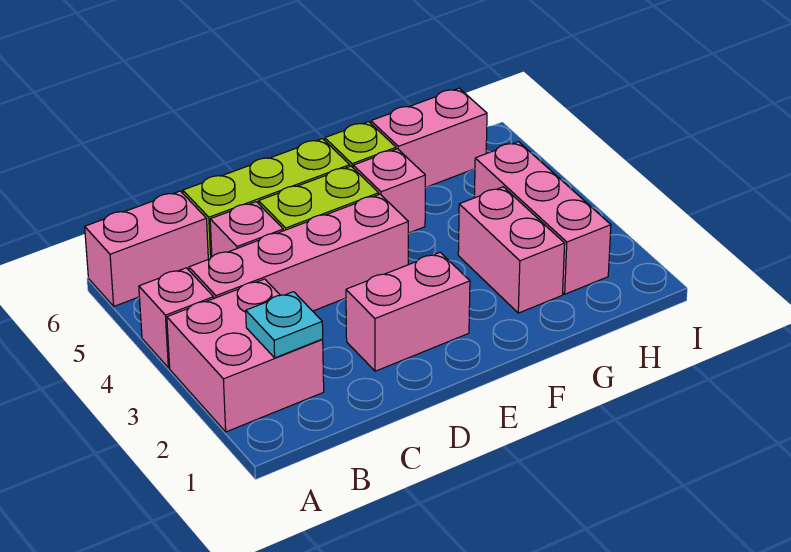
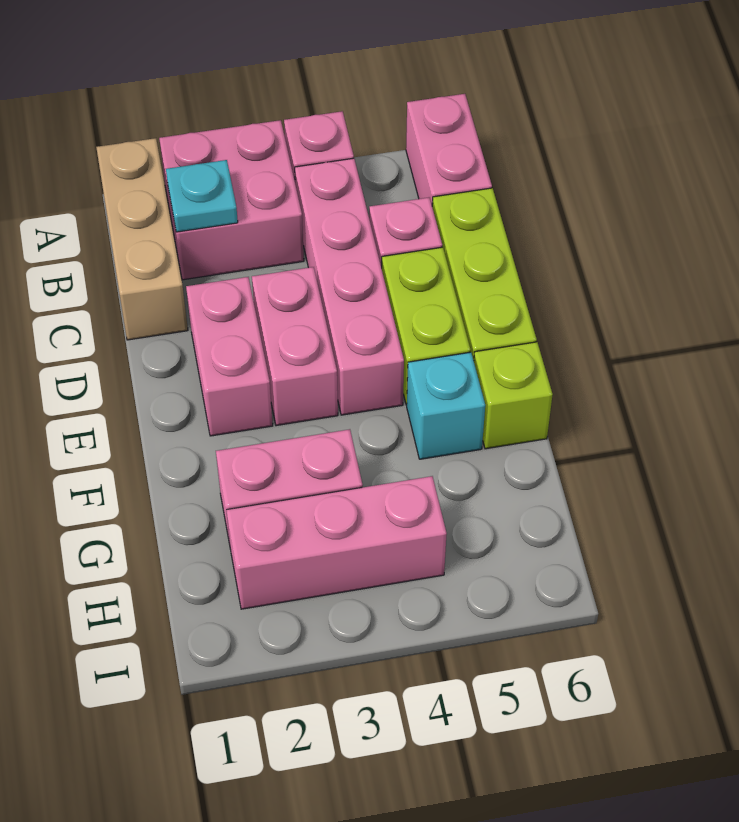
none -> tan 1x3 brick [96,138,188,340]
pink 1x1 brick [353,149,425,233] -> cyan 1x1 brick [407,352,485,459]
pink 1x2 brick [371,88,487,188] -> pink 1x2 brick moved to [252,267,338,426]

